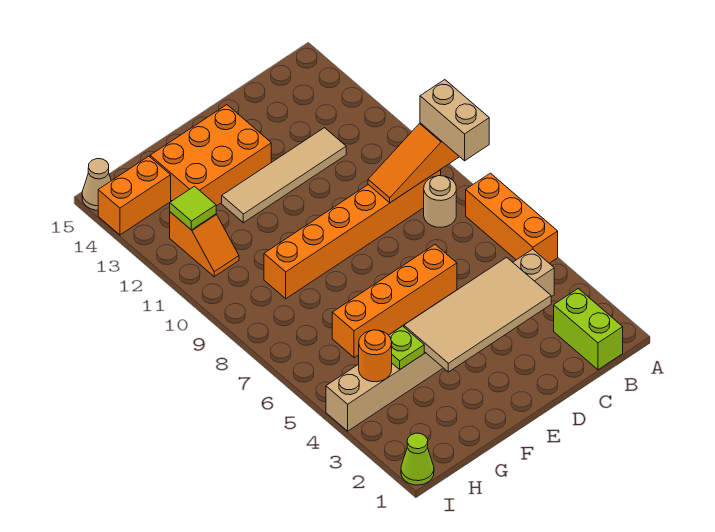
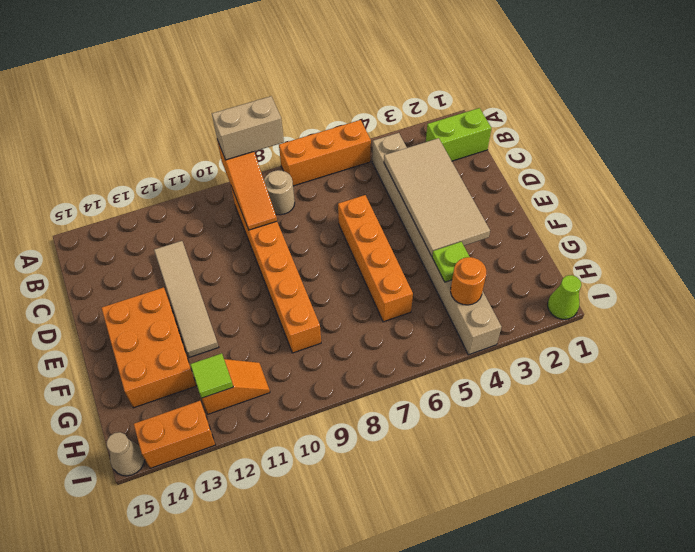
orange 1x2 brick [98,156,171,235] -> orange 1x2 brick turned to [134,401,215,468]

